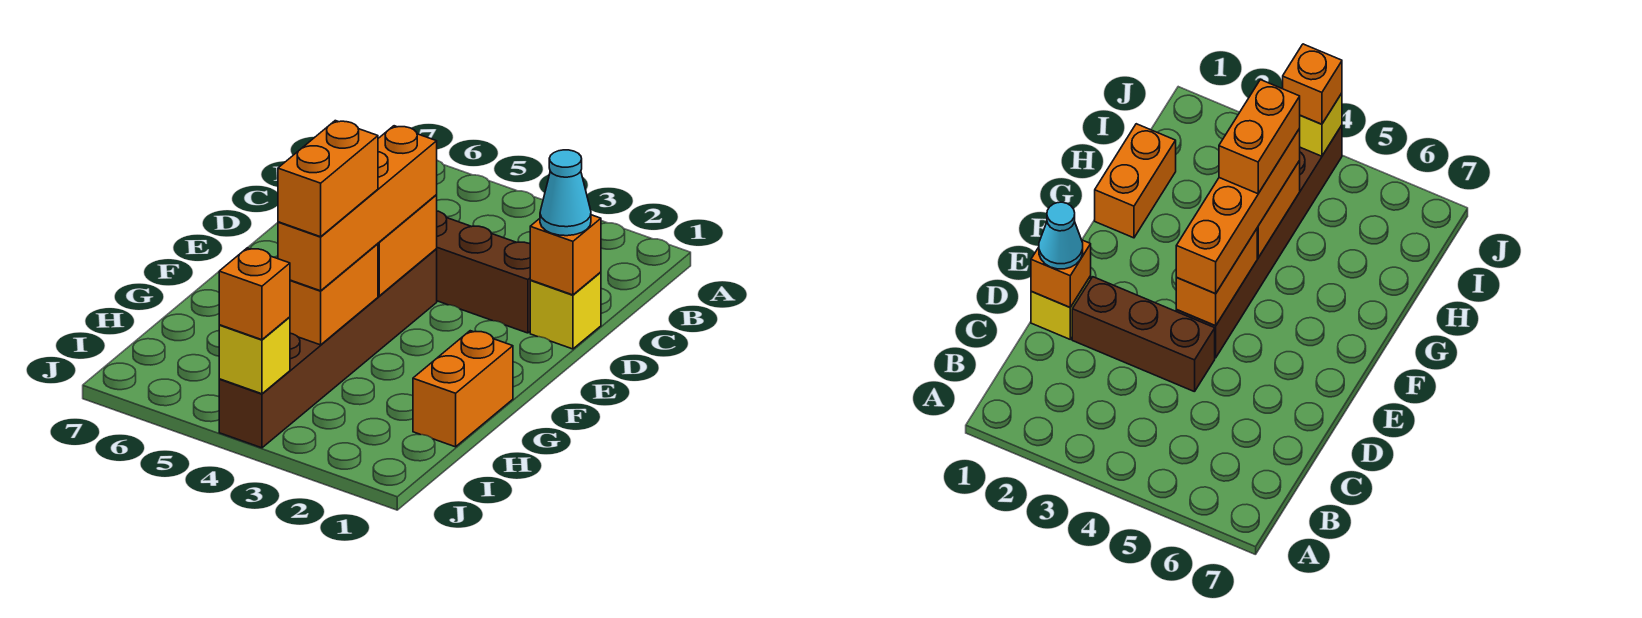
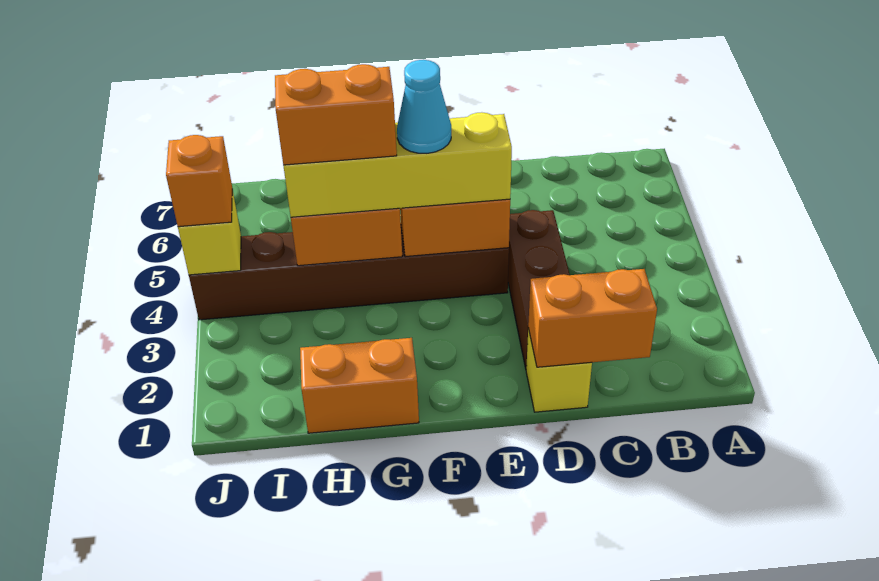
orange 1x1 brick [530,215,601,295] -> orange 1x2 brick [528,269,657,367]
cyan 1x1 cone [540,150,591,236] -> cyan 1x1 cone moved to [397,60,451,153]
orange 1x4 brick [278,126,437,291] -> yellow 1x4 brick [283,112,512,217]

